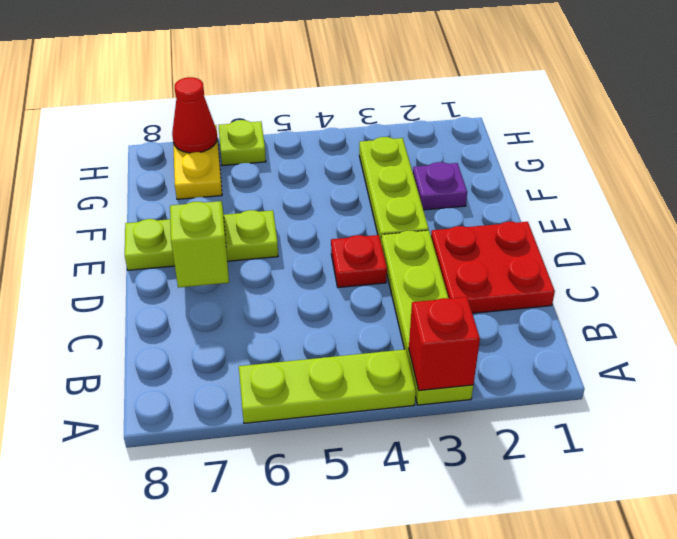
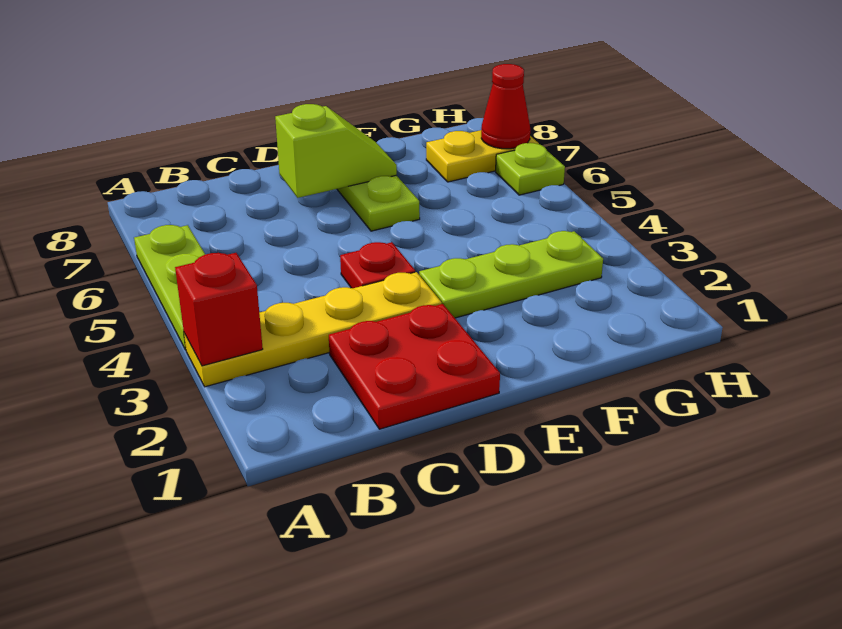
lime 1x4 plate [381,231,473,405] -> yellow 1x4 plate [184,272,442,387]
purple 1x1 plate [413,162,467,210] -> none

